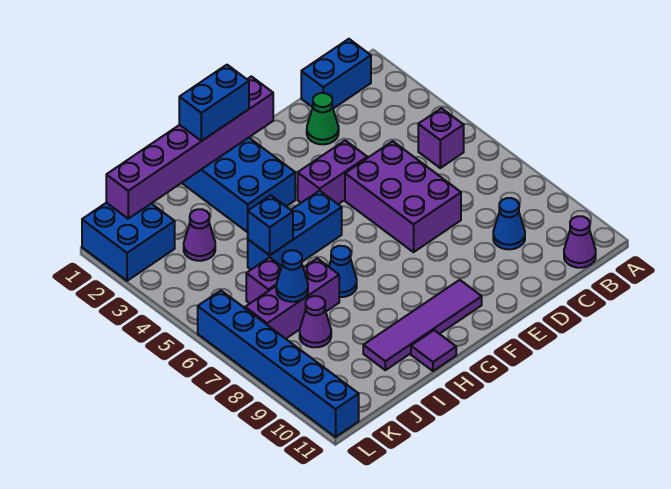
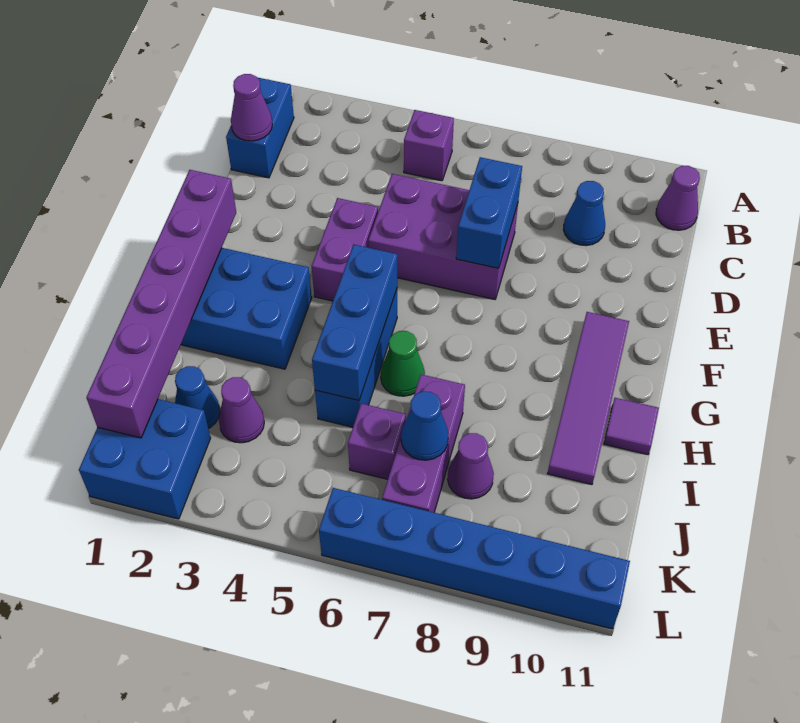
none -> purple 1x1 cone [231,74,272,141]
green 1x1 cone [307,93,339,144] -> green 1x1 cone moved to [381,331,425,396]
blue 1x2 brick [179,65,249,141] -> blue 1x2 brick moved to [456,157,522,268]
blue 1x1 cone [329,246,357,297] -> blue 1x1 cone moved to [175,366,220,429]
blue 1x1 brick [248,195,293,255] -> blue 1x3 brick [312,245,397,401]

